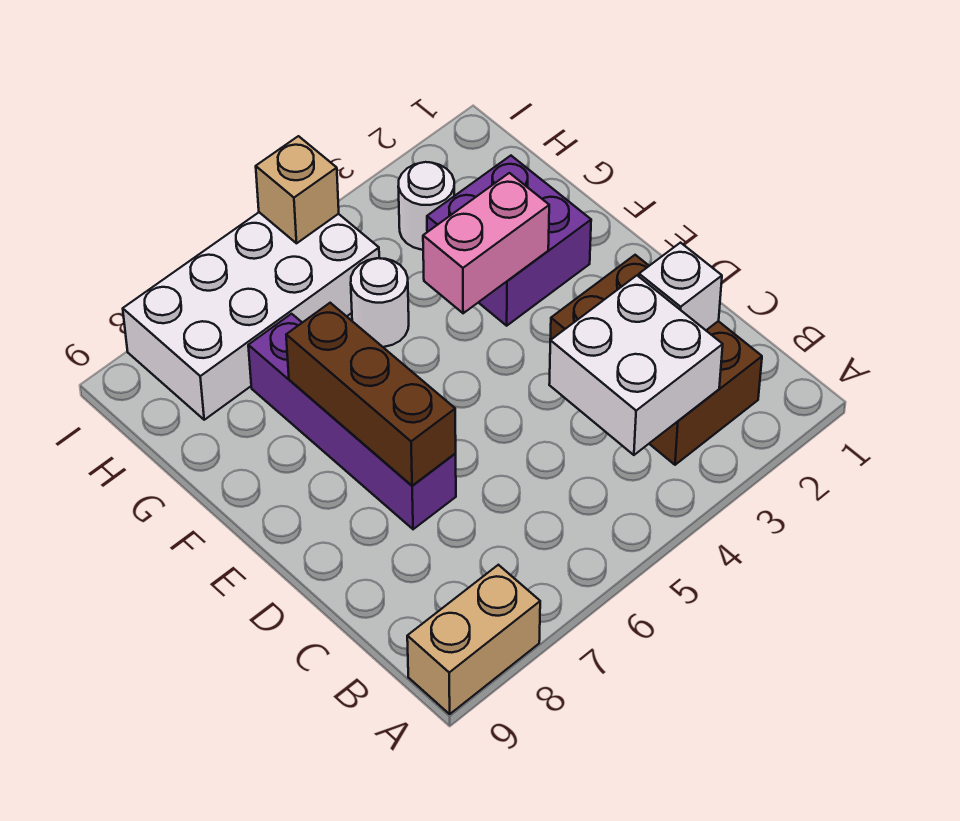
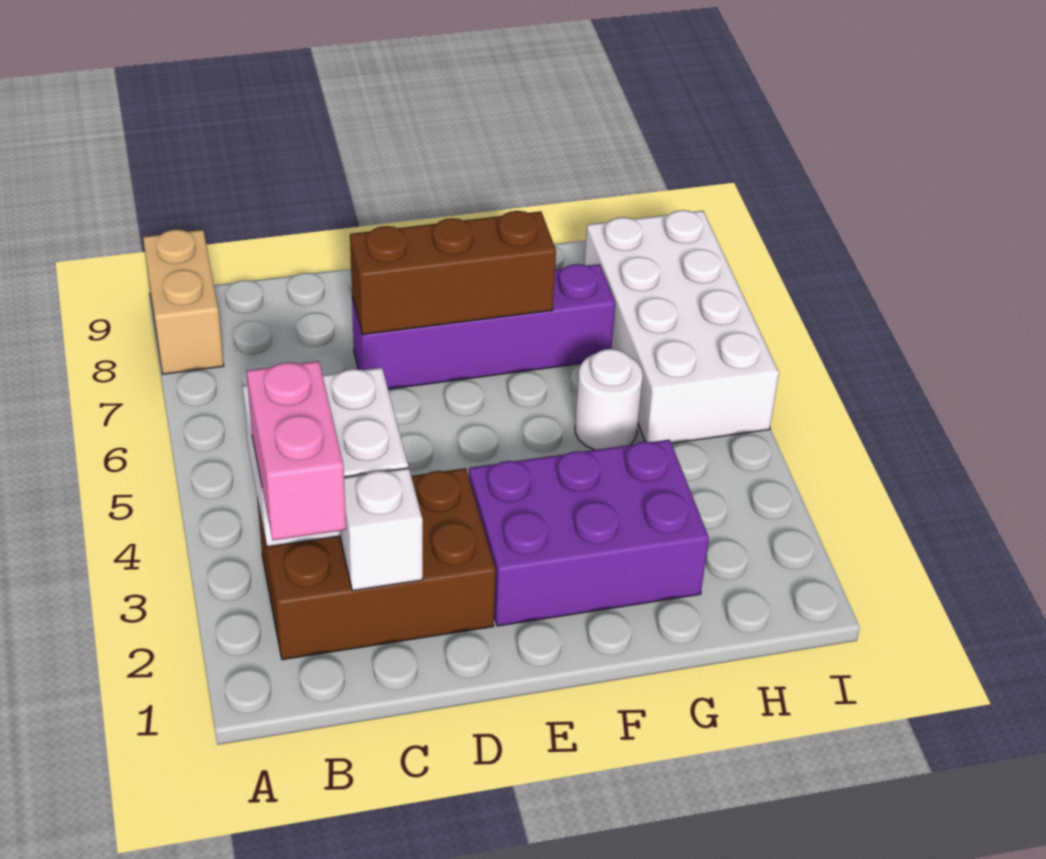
purple 2x2 brick [427,156,591,326] -> purple 2x3 brick [469,439,709,626]
pink 1x2 brick [423,173,549,313] -> pink 1x2 brick moved to [247,361,346,540]
white 1x1 round brick [398,162,454,250] -> none
tan 1x1 brick [256,136,339,243] -> none

